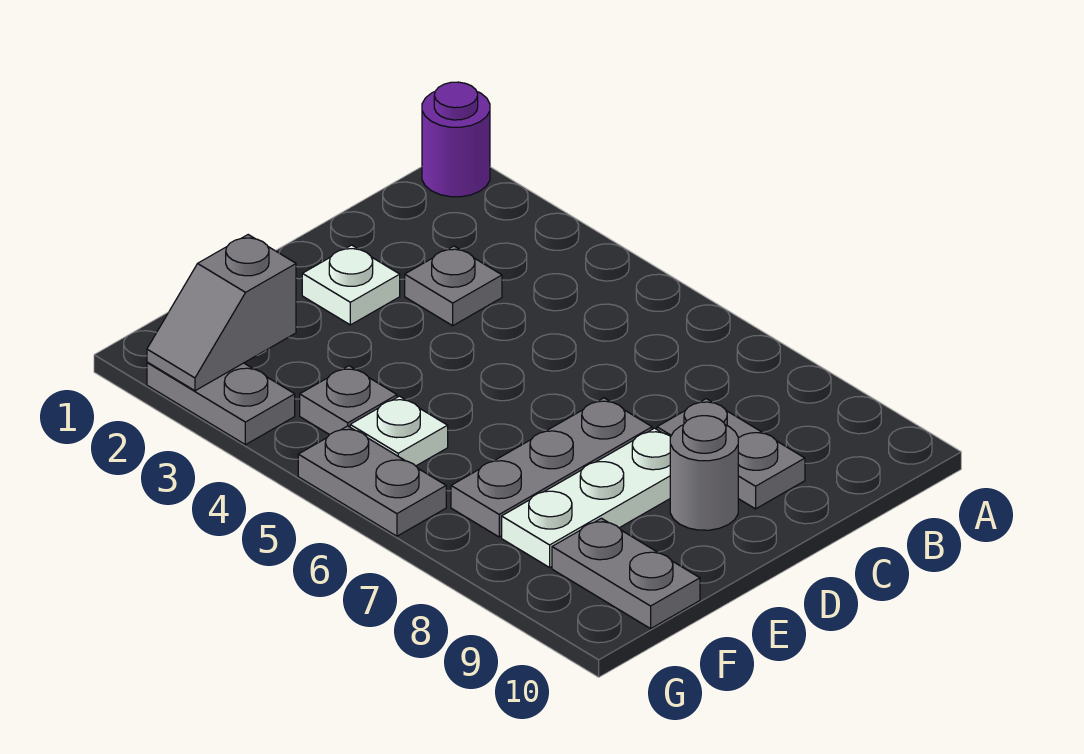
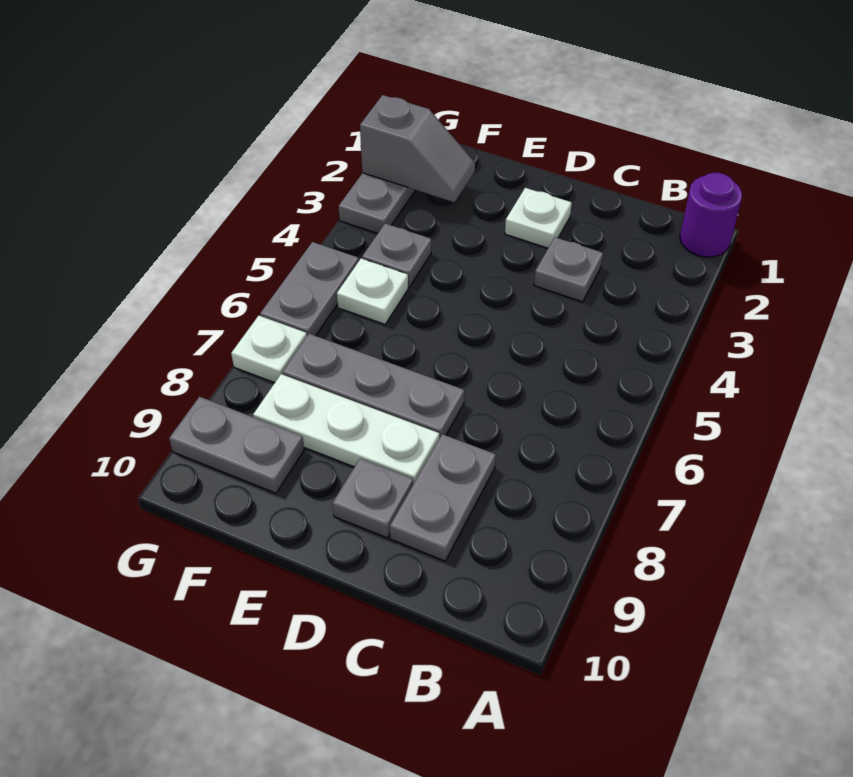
grey 1x1 round brick [670,416,738,530] -> grey 1x1 plate [333,459,413,538]
grey 1x2 slope [147,235,296,391] -> grey 1x2 slope turned to [360,95,475,202]
grey 1x2 plate [552,518,700,629] -> grey 1x2 plate turned to [169,397,304,493]
none -> white 1x1 plate [231,316,307,383]

